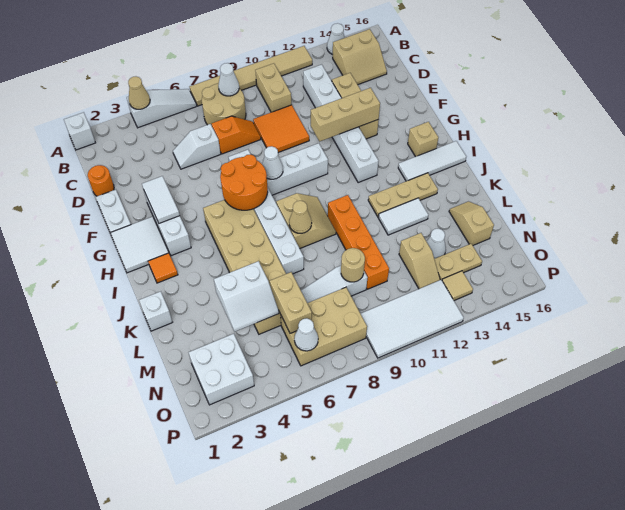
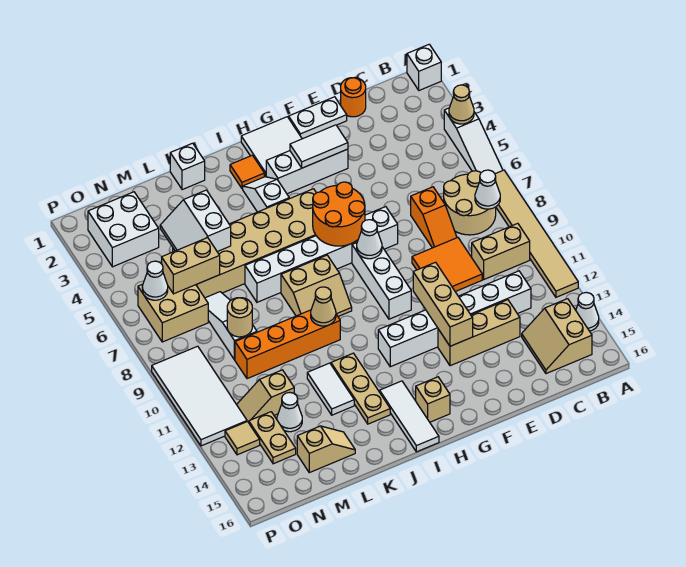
white 1x2 slope [173,124,221,169] -> white 1x2 slope moved to [243,177,289,212]
tan 1x1 cone [289,201,312,234] -> tan 1x1 cone moved to [311,287,336,326]
tan 2x3 brick [281,287,367,366] -> tan 2x2 brick [138,284,208,342]

